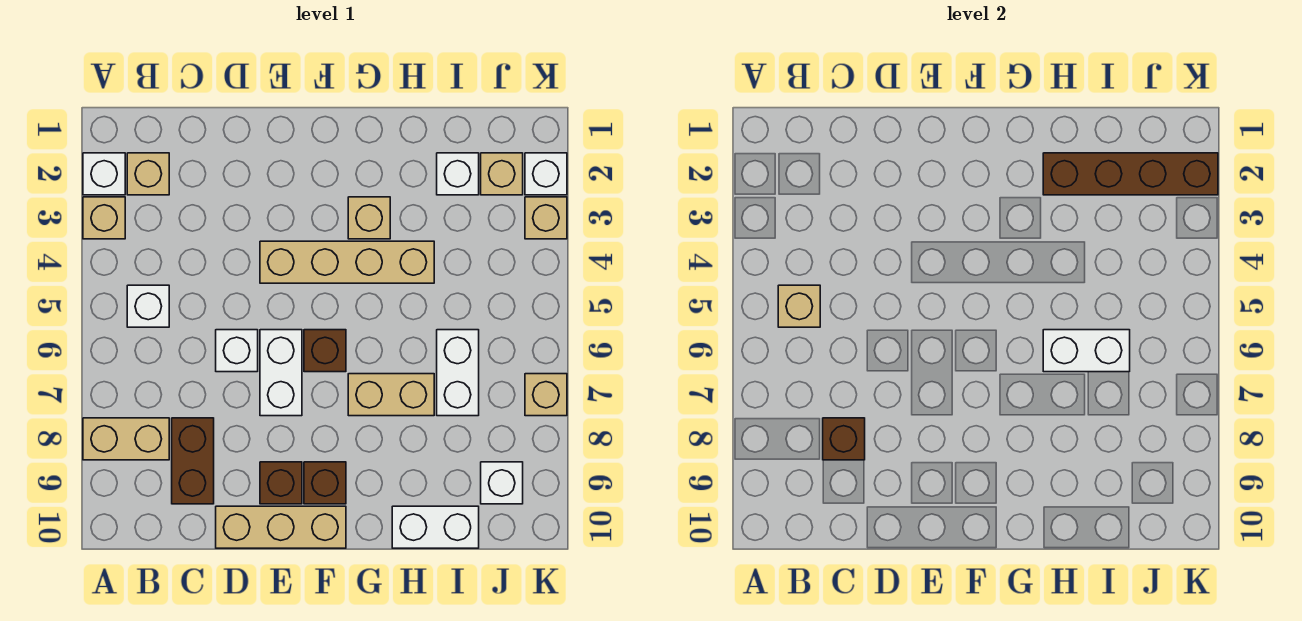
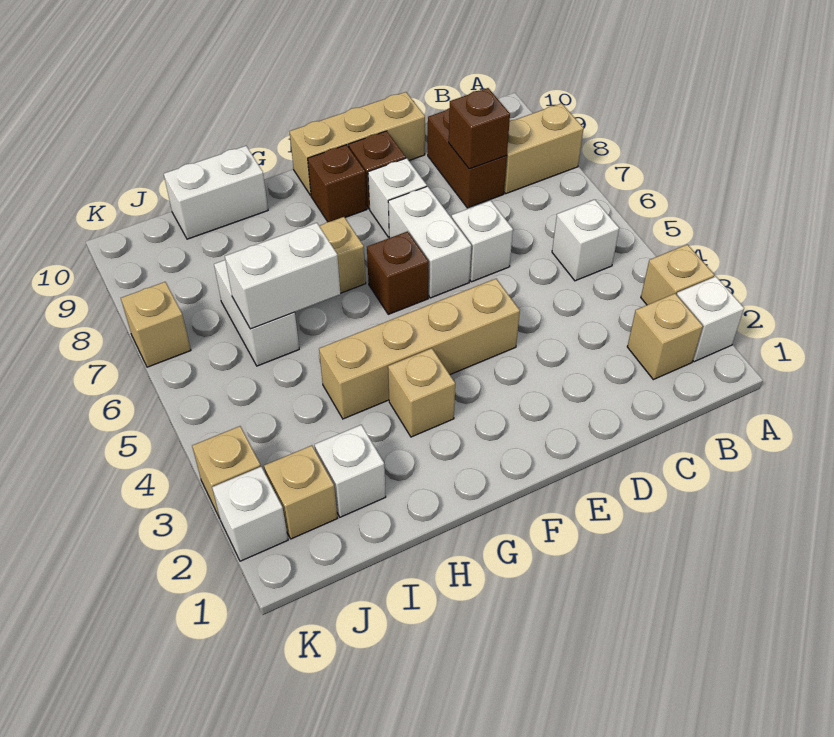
tan 1x1 brick [778,285,820,327] -> none
brown 1x4 brick [1043,153,1218,195] -> none
white 1x1 brick [481,462,523,504] -> white 1x1 brick moved to [368,158,427,237]

